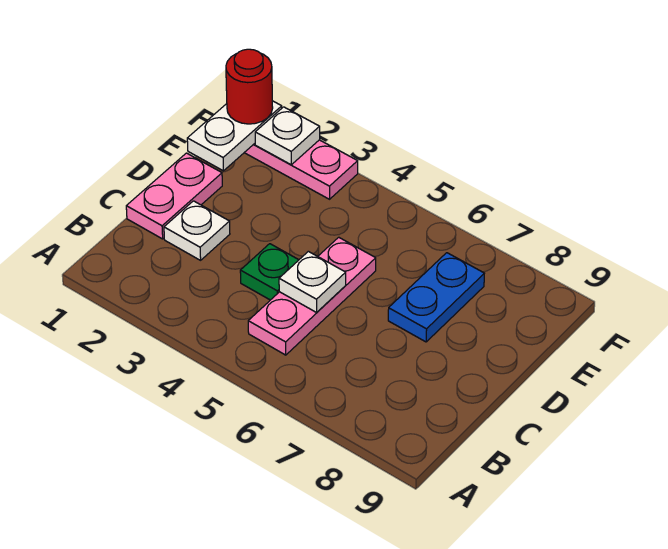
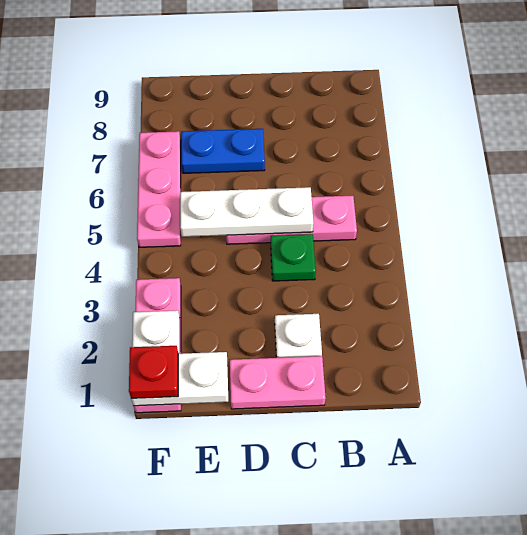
white 1x1 plate [279,251,346,312] -> white 1x3 plate [180,187,314,237]
red 1x1 round brick [226,49,273,124] -> red 1x1 plate [129,346,179,398]
none -> pink 1x3 plate [137,131,181,247]

